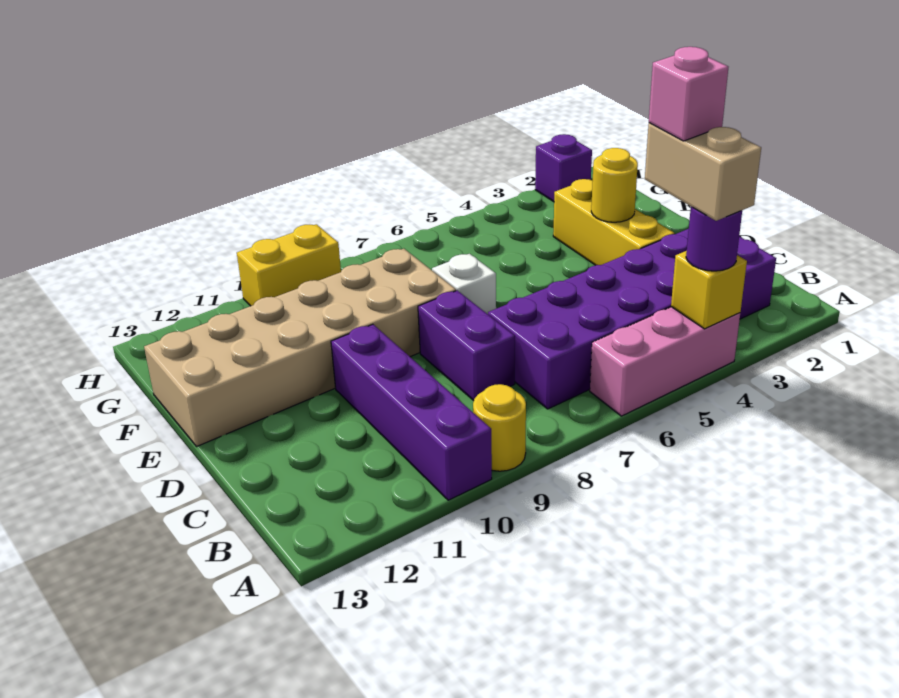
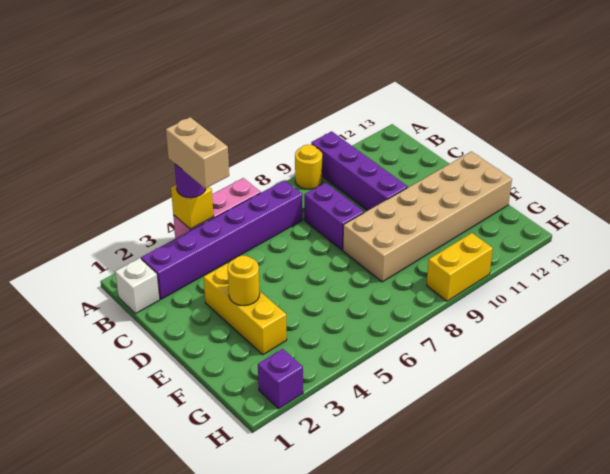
purple 2x6 brick [488,229,776,409] -> purple 1x6 brick [141,180,302,299]
pink 1x1 brick [649,47,728,141] -> none
white 1x1 brick [432,254,496,314] -> white 1x1 brick moved to [115,258,160,314]

